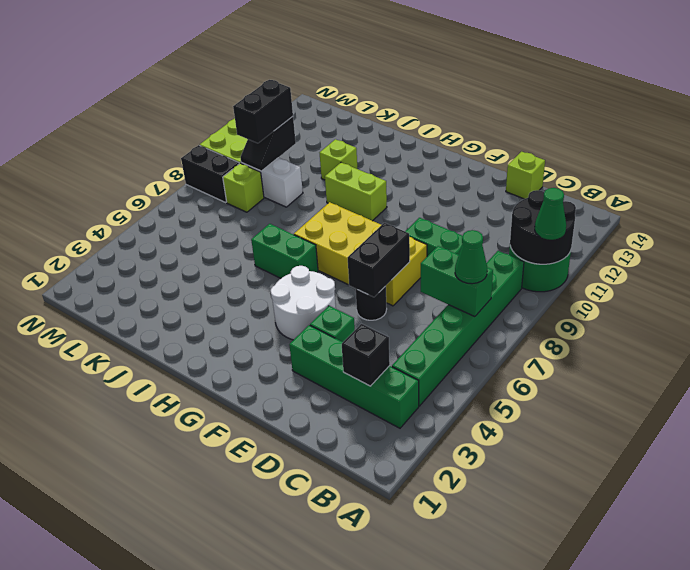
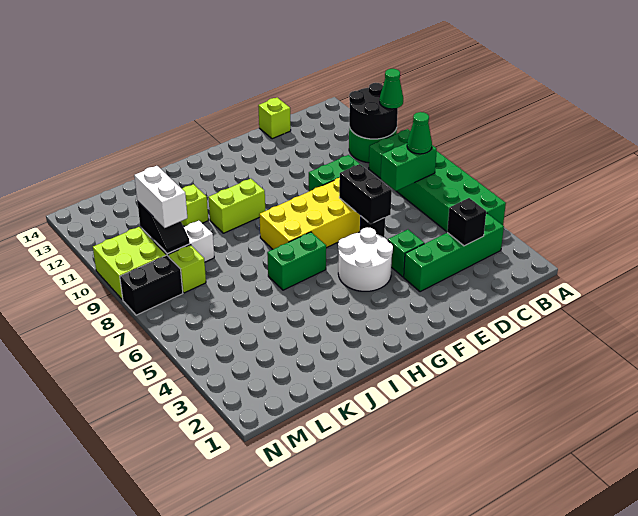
green 1x6 brick [392,251,524,406] -> green 2x6 brick [369,129,506,232]
black 1x2 brick [233,80,293,143] -> white 1x2 brick [134,166,187,228]

